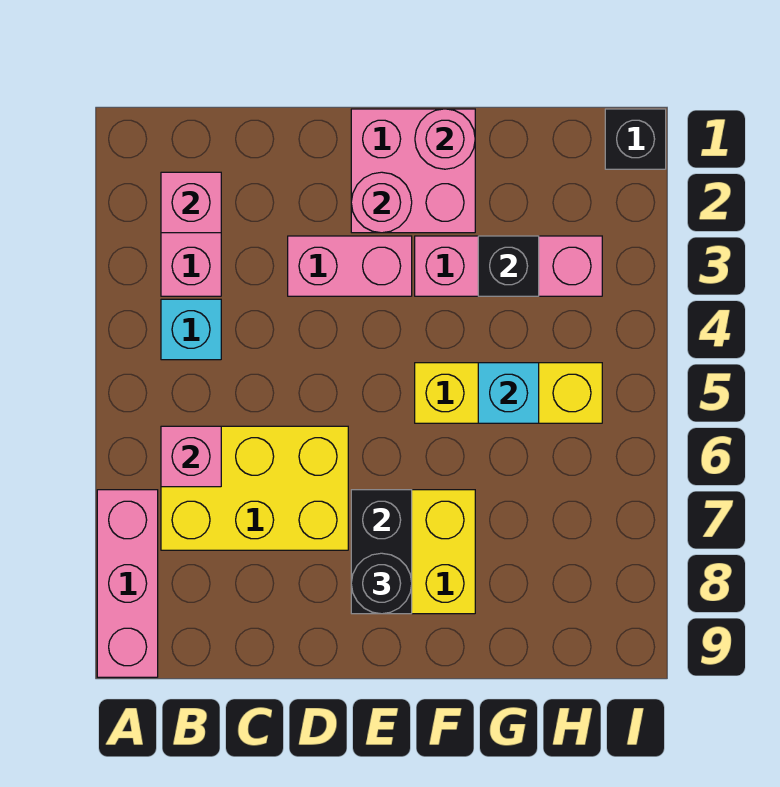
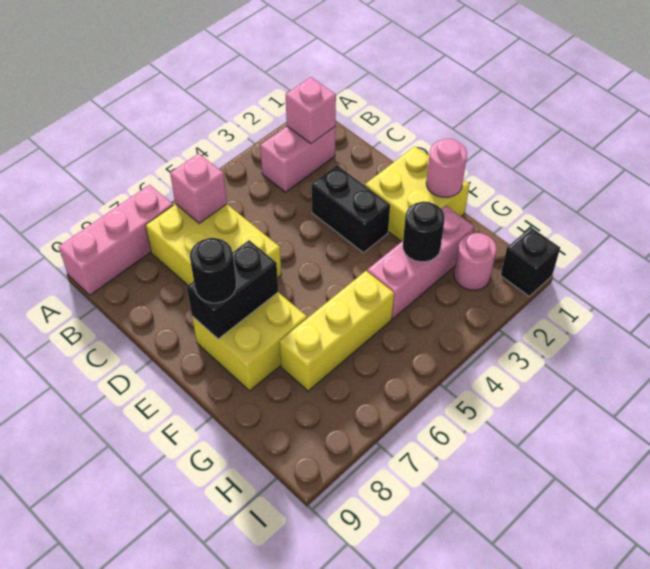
cyan 1x1 brick [161,299,221,360] -> none
pink 1x2 brick [288,236,412,296] -> black 1x2 brick [312,166,390,253]
pink 2x2 brick [351,109,475,233] -> yellow 2x2 brick [365,146,470,242]
pink 1x1 round brick [351,172,412,233] -> pink 1x1 round brick moved to [454,233,497,290]
pink 1x3 brick [415,236,602,296] -> pink 1x3 brick turned to [367,206,474,319]
yellow 1x3 brick [415,363,602,423] -> yellow 1x3 brick turned to [279,271,394,391]
black 1x1 brick [478,236,539,296] -> black 1x1 round brick [403,202,445,262]
cyan 1x1 brick [478,363,539,423] -> none

